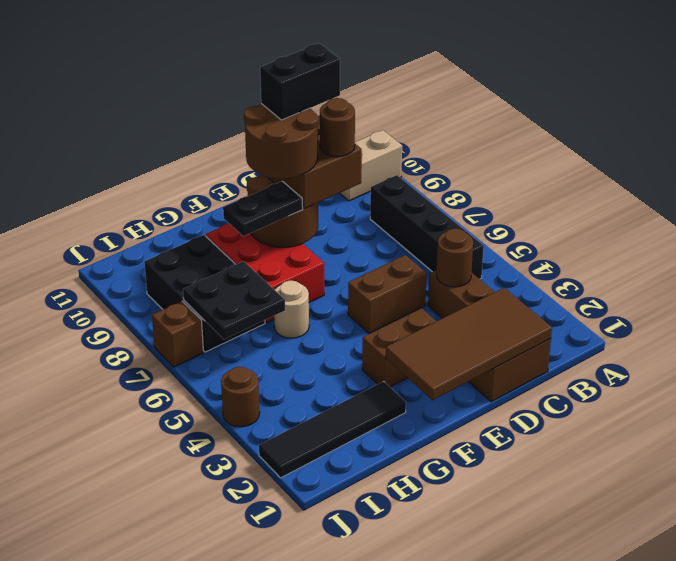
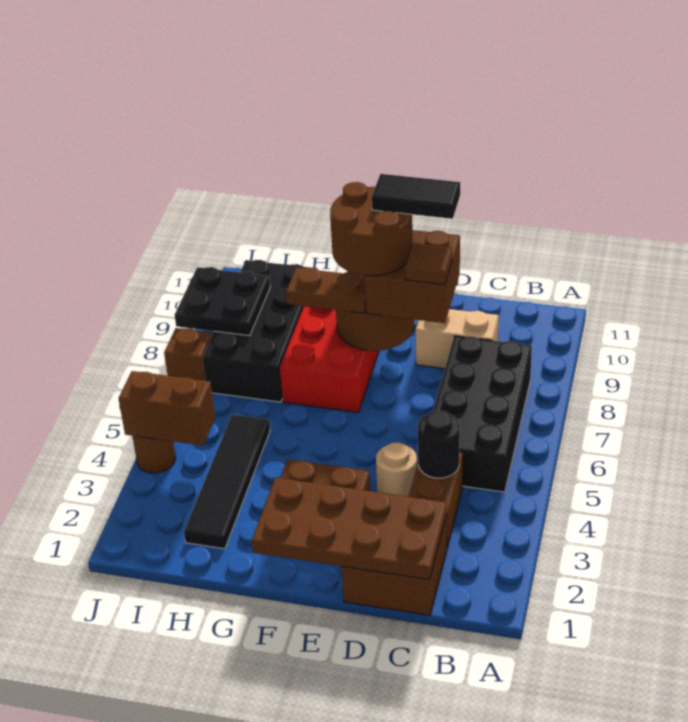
tan 1x2 brick [340,130,402,201] -> tan 1x2 brick moved to [415,309,499,369]
black 1x4 brick [370,175,484,279] -> black 2x4 brick [433,336,532,492]
brown 2x4 tile [386,288,552,400] -> brown 2x4 plate [252,478,447,580]
brown 1x1 round brick [436,229,473,287] -> black 1x1 round brick [418,411,460,478]
brown 1x2 brick [348,255,427,334] -> brown 1x2 brick moved to [119,371,215,446]
brown 1x1 round brick [320,98,355,157] -> brown 1x1 tile [405,243,452,285]
black 1x2 brick [260,43,340,120] -> black 1x2 tile [372,174,460,219]
black 1x2 plate [223,181,303,236] -> brown 1x2 plate [286,268,366,313]
black 1x4 tile [259,381,406,478] -> black 1x4 tile turned to [184,415,270,549]
tan 1x1 round brick [274,281,309,338] -> tan 1x1 round brick moved to [376,442,417,497]
black 2x2 plate [183,261,285,339] -> black 2x2 plate moved to [175,267,270,336]
black 2x3 brick [144,235,265,352] -> black 2x4 brick [202,260,317,402]

